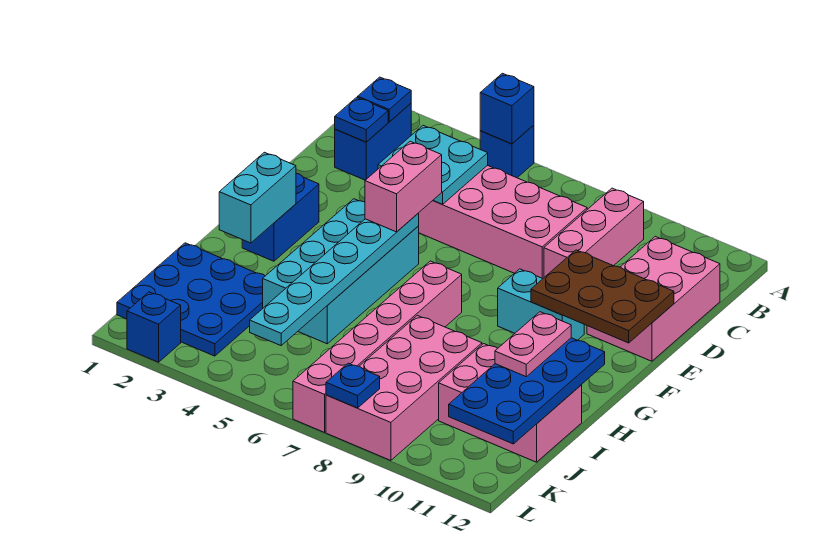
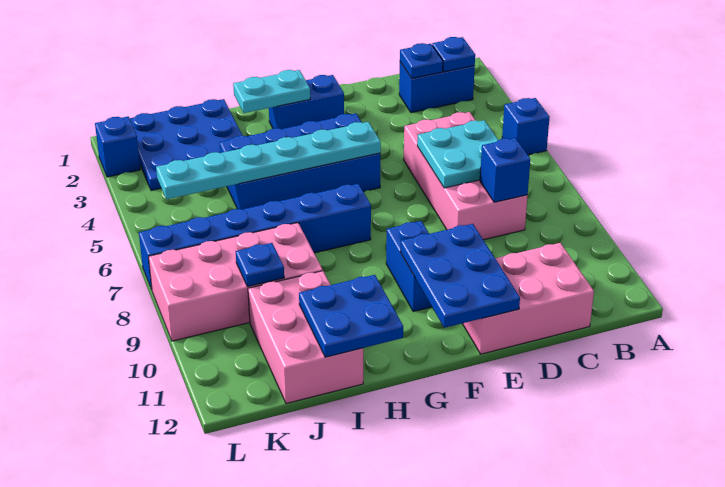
blue 1x1 brick [480,73,534,144] -> blue 1x1 brick moved to [480,138,530,202]
pink 1x3 brick [544,188,644,277] -> none
cyan 2x2 plate [378,126,488,204] -> cyan 2x2 plate moved to [417,120,498,188]
pink 1x2 brick [365,141,442,232] -> none
brown 2x3 plate [531,250,674,343] -> blue 2x3 plate [400,224,520,328]
cyan 2x4 brick [263,199,419,344] -> blue 2x4 brick [220,114,380,209]
cyan 1x2 brick [498,269,584,340] -> blue 1x2 brick [386,221,432,312]
cyan 1x2 brick [219,152,296,243] -> cyan 1x2 plate [233,70,310,113]
pink 1x6 brick [293,261,462,432] -> blue 1x6 brick [139,184,371,290]
blue 2x4 plate [449,338,605,444] -> blue 2x2 plate [299,275,403,357]
pink 1x2 plate [495,312,571,377] -> none
blue 1x1 plate [326,363,380,408] -> blue 1x1 plate moved to [236,243,284,287]

